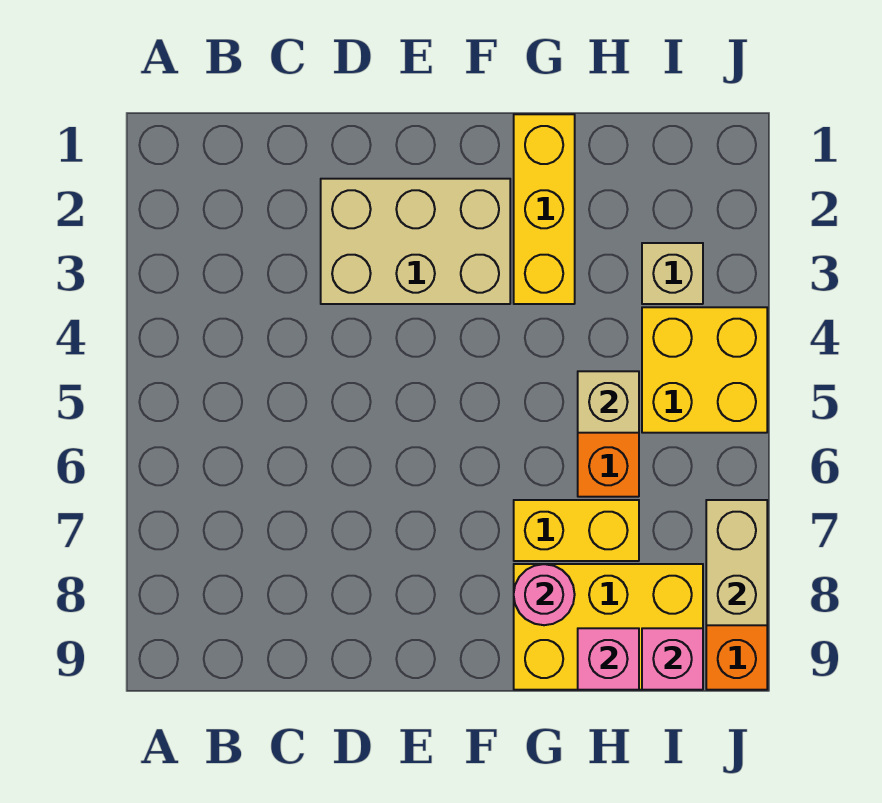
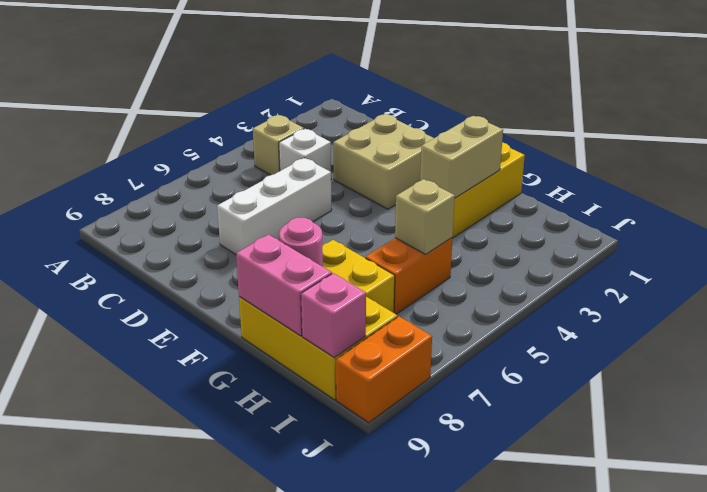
none -> white 1x1 brick [279,129,331,172]
tan 2x3 brick [321,179,510,304] -> tan 2x2 brick [333,114,434,209]
none -> white 1x3 brick [217,158,332,254]
pink 1x1 brick [578,628,639,690] -> pink 1x2 brick [236,235,332,336]
tan 1x1 brick [642,243,703,304] -> tan 1x1 brick moved to [253,115,304,175]
yellow 2x2 brick [642,307,767,433] -> none
tan 1x2 brick [706,500,767,625] -> tan 1x2 brick moved to [420,116,503,198]

